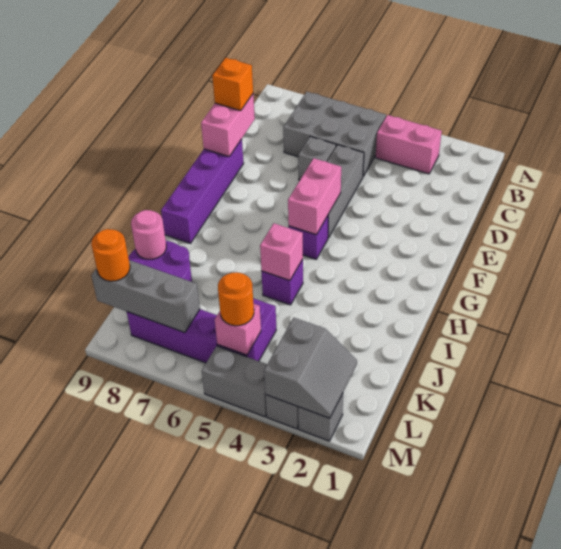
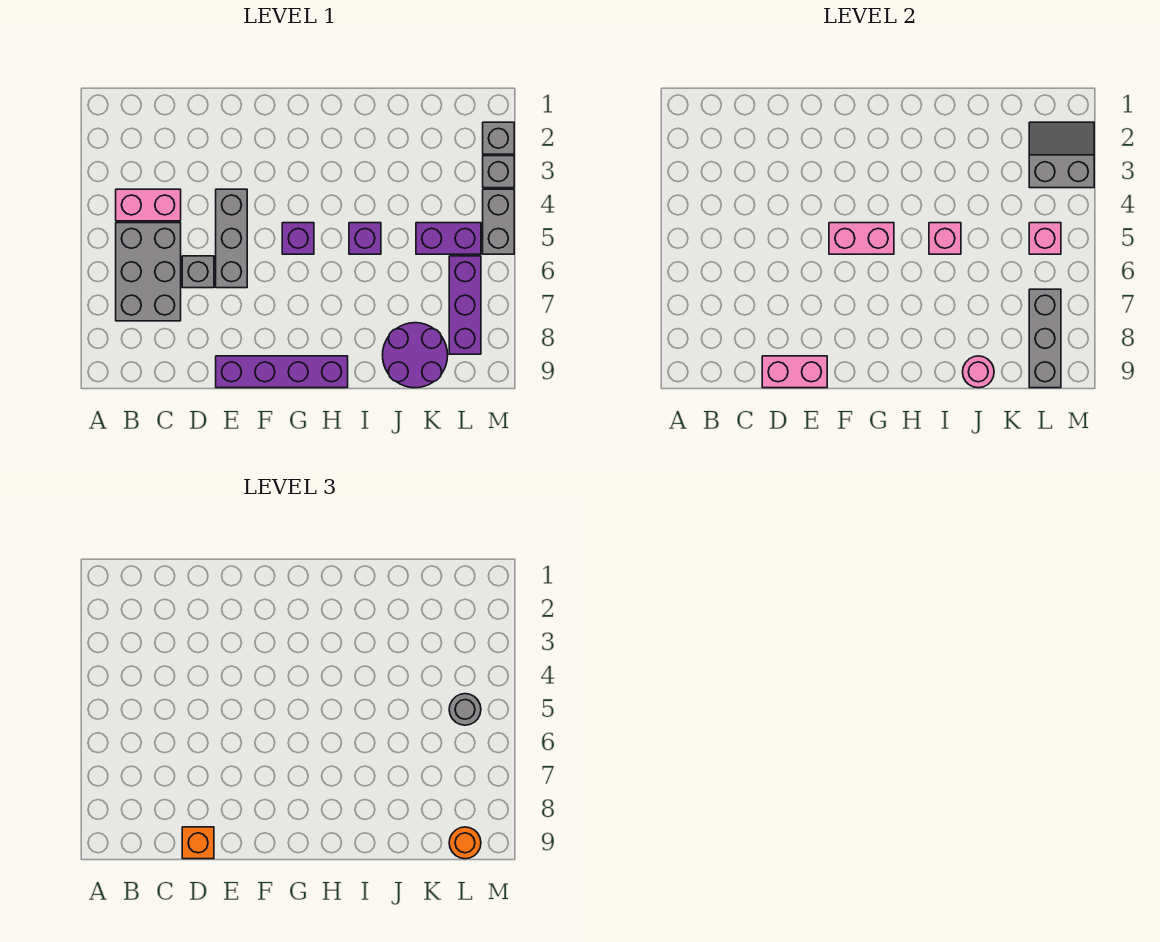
pink 1x2 brick [376,115,442,174] -> pink 1x2 brick turned to [116,189,181,221]
grey 1x3 brick [327,145,364,238] -> grey 1x3 brick turned to [216,189,247,288]
orange 1x1 round brick [218,272,254,326] -> grey 1x1 round brick [449,694,481,725]

